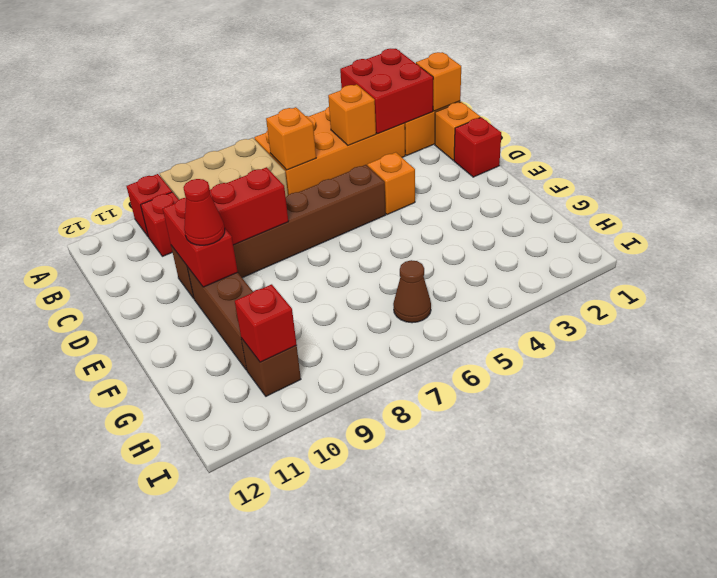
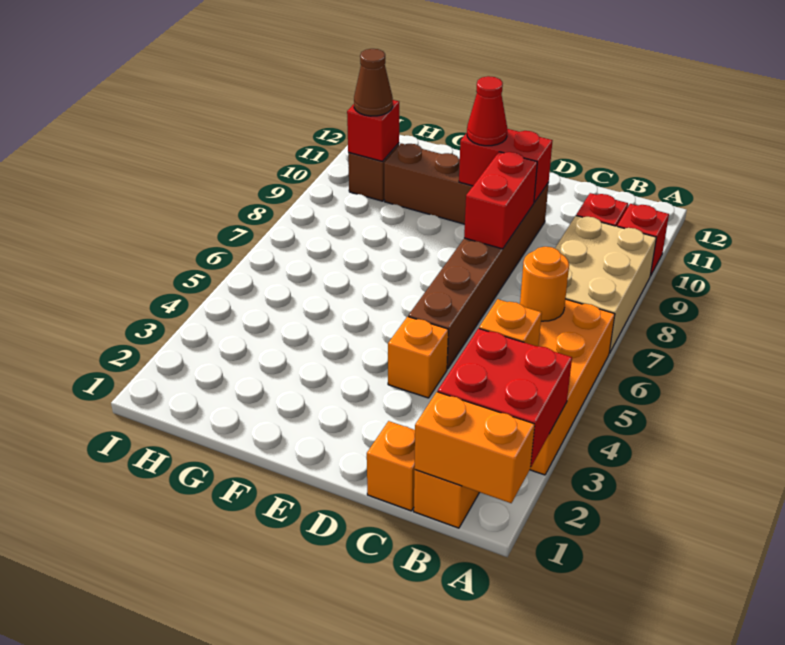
orange 1x1 brick [416,52,461,111] -> orange 1x2 brick [414,392,535,503]
orange 1x1 brick [266,107,316,170] -> orange 1x1 round brick [520,247,569,321]
red 1x1 brick [454,117,501,177] -> none
brown 1x1 cone [393,260,431,323] -> brown 1x1 cone moved to [354,49,393,116]

